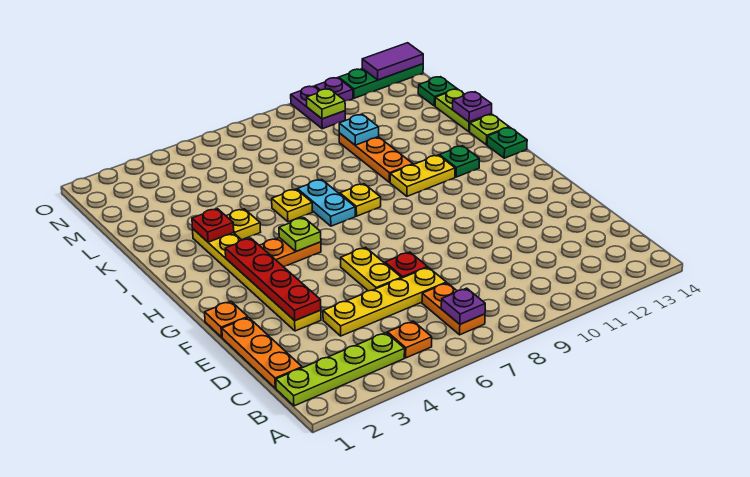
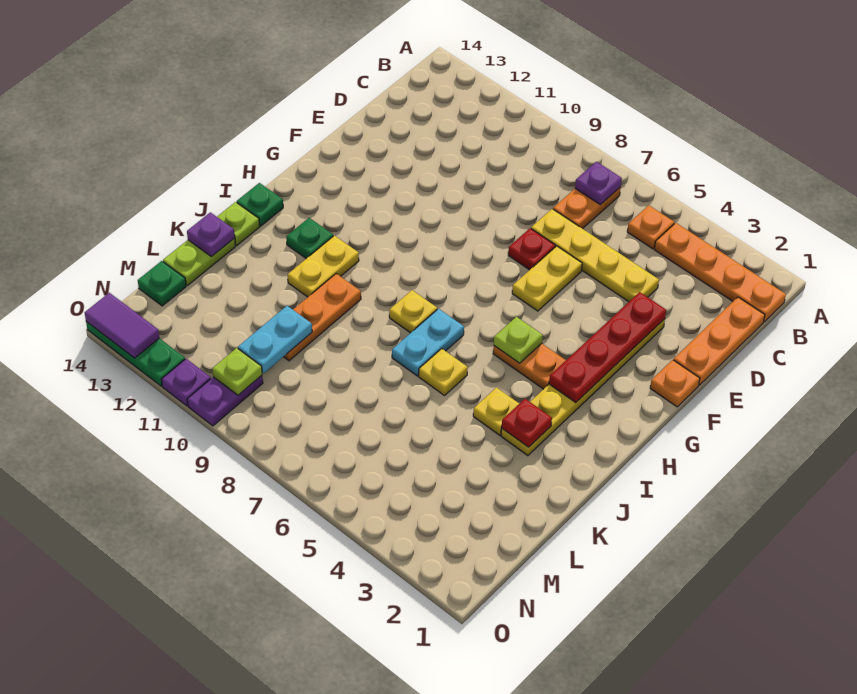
lime 1x4 plate [276,333,405,406] -> orange 1x4 plate [654,223,786,322]
yellow 1x2 plate [390,155,455,196] -> yellow 1x2 plate turned to [288,236,359,297]
cyan 1x1 plate [339,114,379,145] -> cyan 1x2 plate [238,306,312,373]

